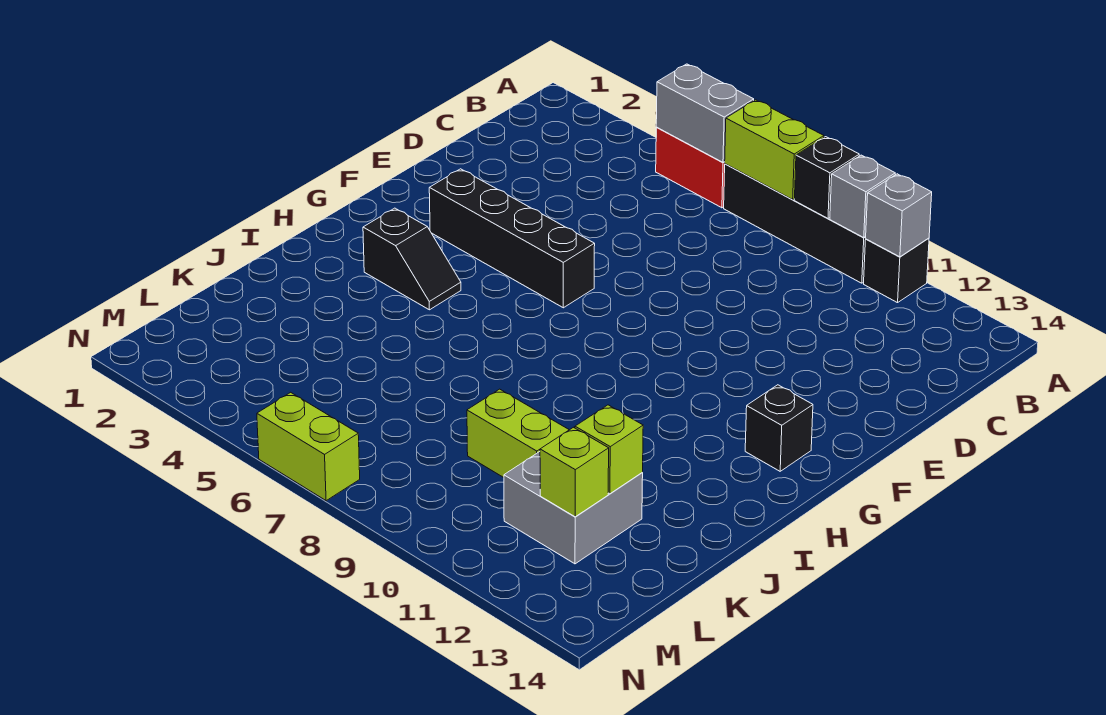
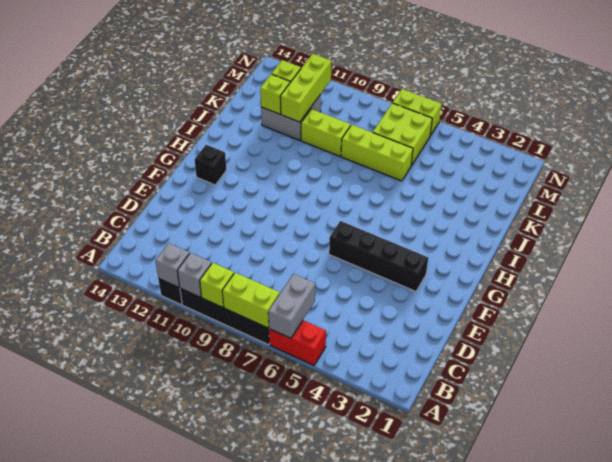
grey 1x2 brick [656,64,754,162] -> grey 1x2 brick turned to [268,274,315,338]
black 1x1 brick [794,137,859,219] -> lime 1x1 brick [200,263,234,308]
black 1x2 slope [363,208,461,310] -> none
none -> lime 1x3 brick [341,125,413,181]
none -> lime 1x3 brick [280,54,331,122]
none -> lime 2x2 brick [373,103,432,165]

